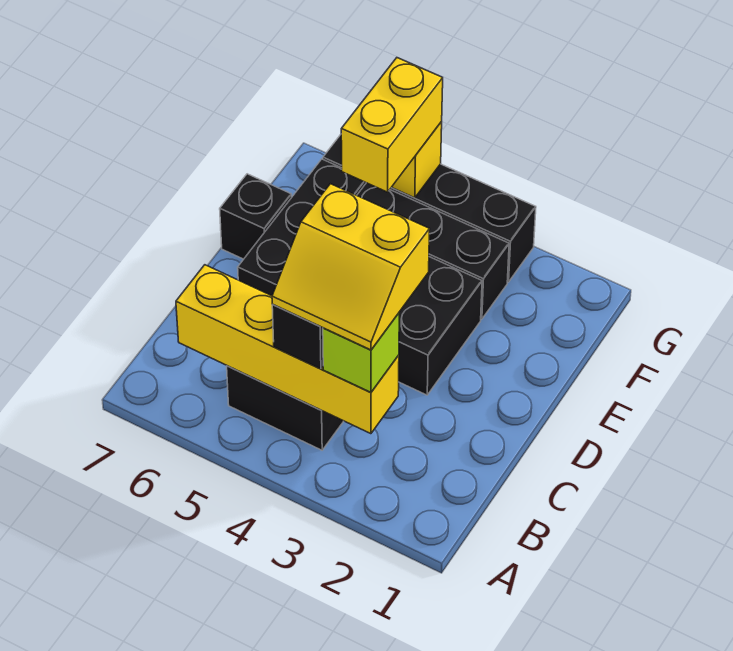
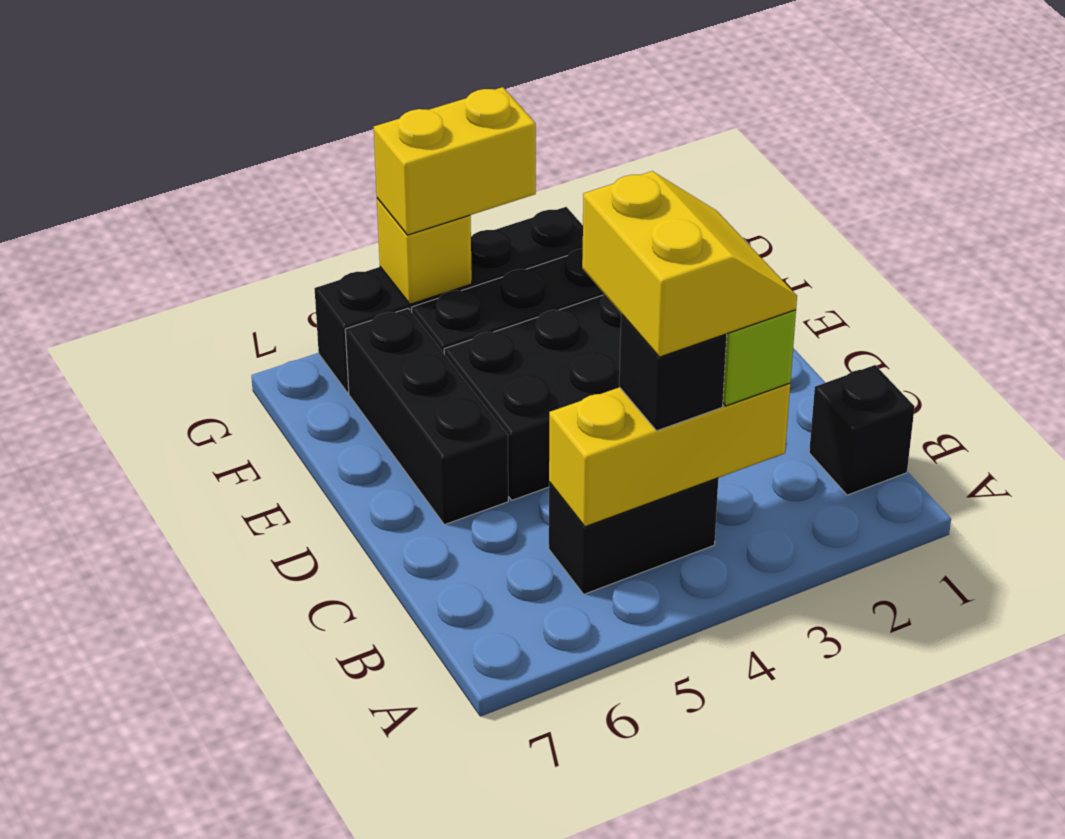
yellow 1x4 brick [176,265,399,434] -> yellow 1x3 brick [549,383,790,527]
yellow 2x2 slope [272,184,430,350] -> yellow 2x2 slope turned to [582,171,797,357]
black 1x1 brick [220,174,292,259] -> black 1x1 brick moved to [809,365,915,495]
yellow 1x2 brick [341,58,443,192] -> yellow 1x2 brick turned to [374,87,536,235]

